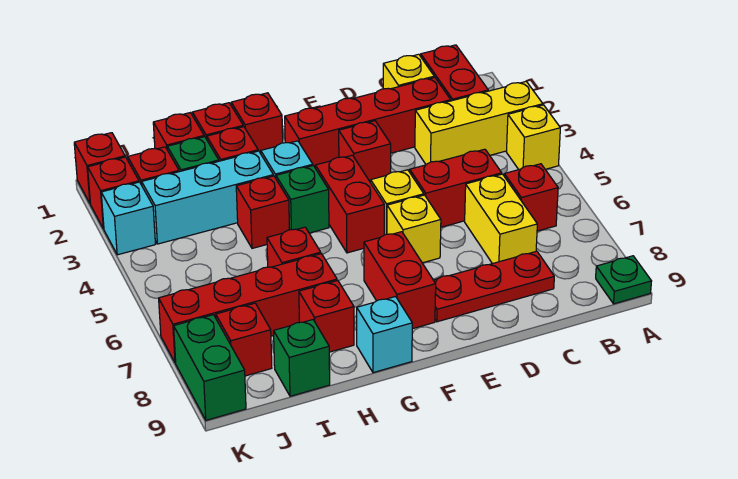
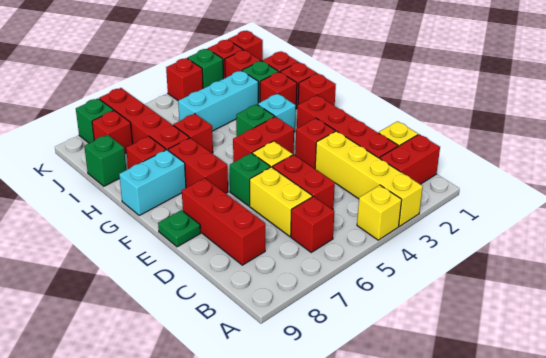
yellow 1x3 brick [415,82,543,164] -> yellow 1x4 brick [315,131,423,226]
green 1x1 plate [596,256,652,304] -> green 1x1 plate moved to [158,210,201,247]
yellow 1x2 brick [465,174,537,264] -> yellow 1x2 brick turned to [250,167,312,236]
red 1x3 plate [434,251,554,322] -> red 1x3 brick [182,178,265,265]
yellow 1x1 brick [387,195,441,263] -> green 1x1 brick [230,153,270,206]
red 1x2 brick [364,232,436,329] -> red 1x2 brick turned to [168,138,228,193]
cyan 1x1 brick [357,296,412,373] -> cyan 1x2 brick [119,150,186,215]
cyan 1x3 brick [142,151,273,244] -> cyan 1x3 brick turned to [178,71,258,131]
red 1x1 brick [236,176,290,248] -> red 1x1 brick moved to [166,58,203,101]
cyan 1x1 brick [101,182,155,255] -> green 1x1 brick [187,49,223,88]
green 1x2 brick [174,315,246,420] -> green 1x1 brick [76,98,114,143]

